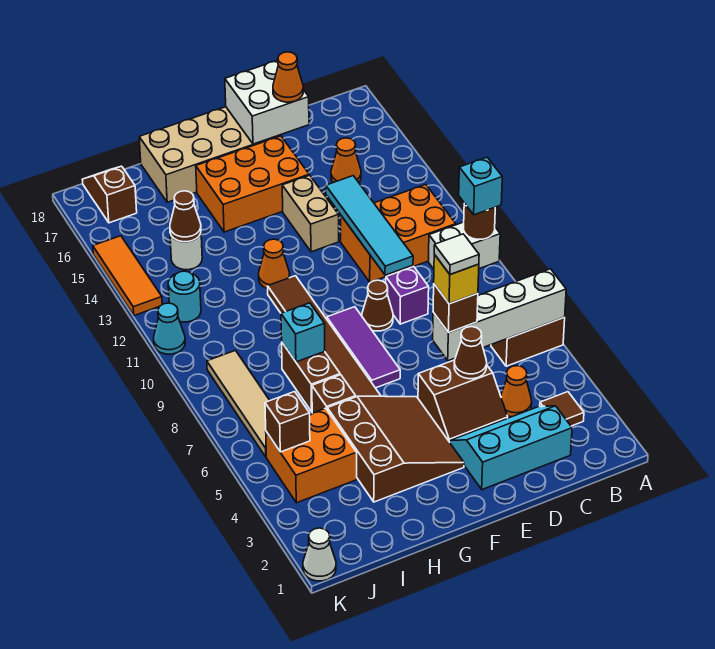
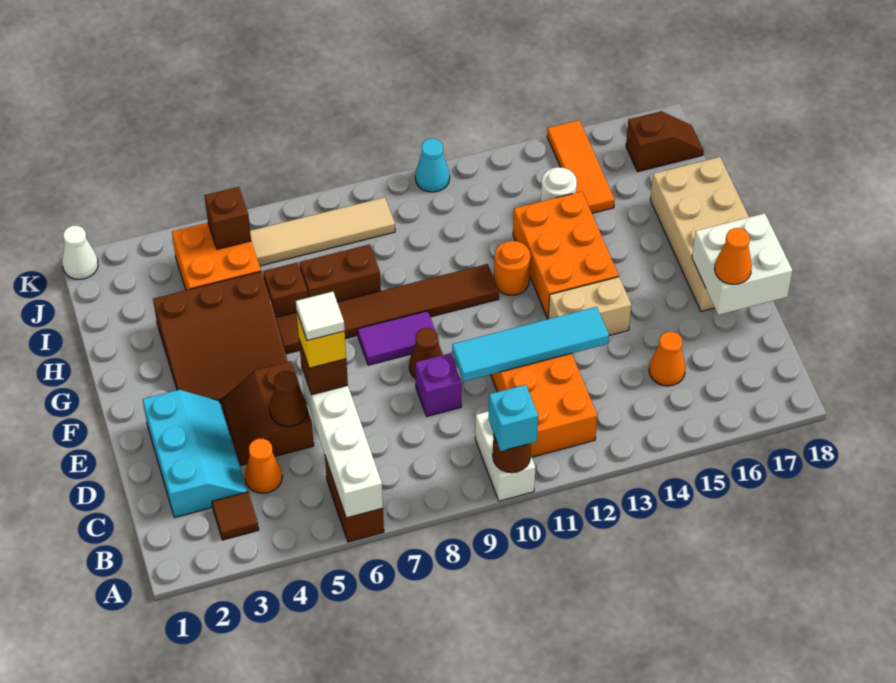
orange 2x3 brick [196,136,309,232] -> orange 2x3 brick moved to [513,191,619,319]
purple 1x3 tile [327,307,400,388] -> purple 1x2 tile [358,311,439,365]
orange 1x1 cone [259,239,290,289] -> orange 1x1 round brick [494,241,530,295]
cyan 1x1 brick [281,303,325,362] -> none
brown 1x1 cone [170,191,201,242] -> none
cyan 1x1 round brick [168,271,201,322] -> none
orange 1x3 tile [93,236,162,316] -> orange 1x3 tile turned to [547,120,615,213]

